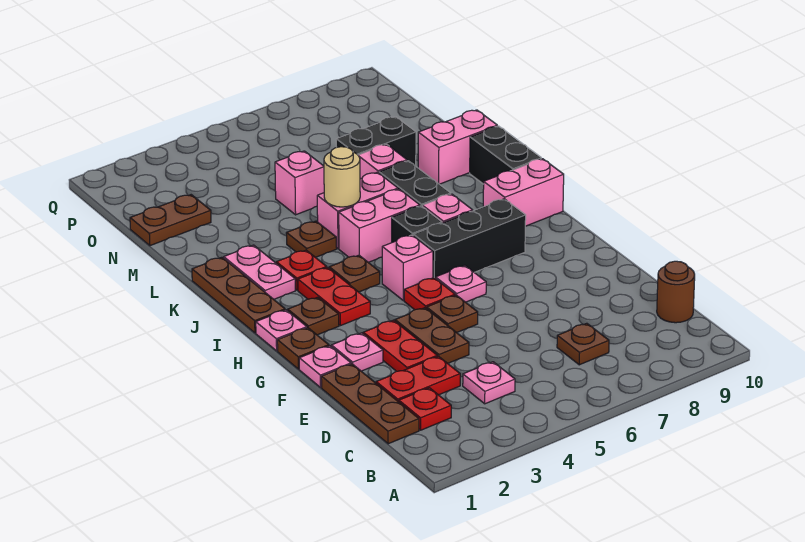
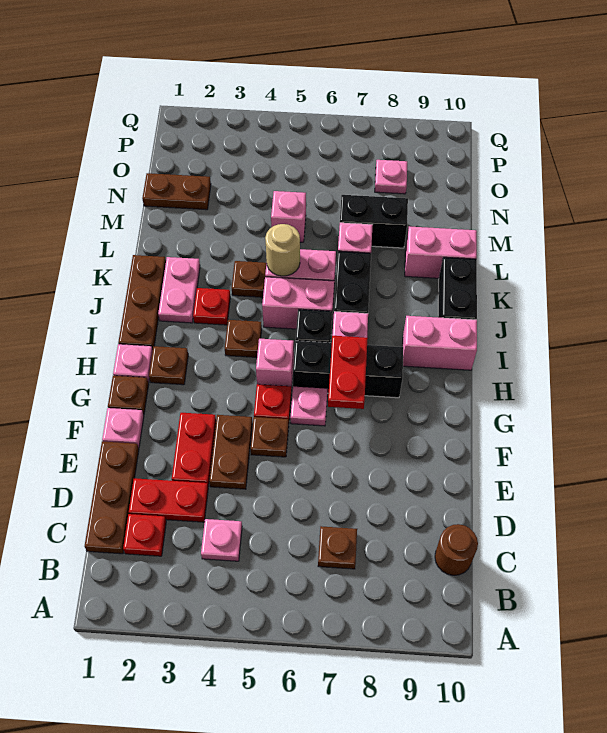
pink 1x1 plate [331,333,383,371] -> pink 1x1 plate moved to [375,160,407,194]
red 1x2 plate [298,267,370,326] -> red 1x2 plate moved to [328,336,368,409]

